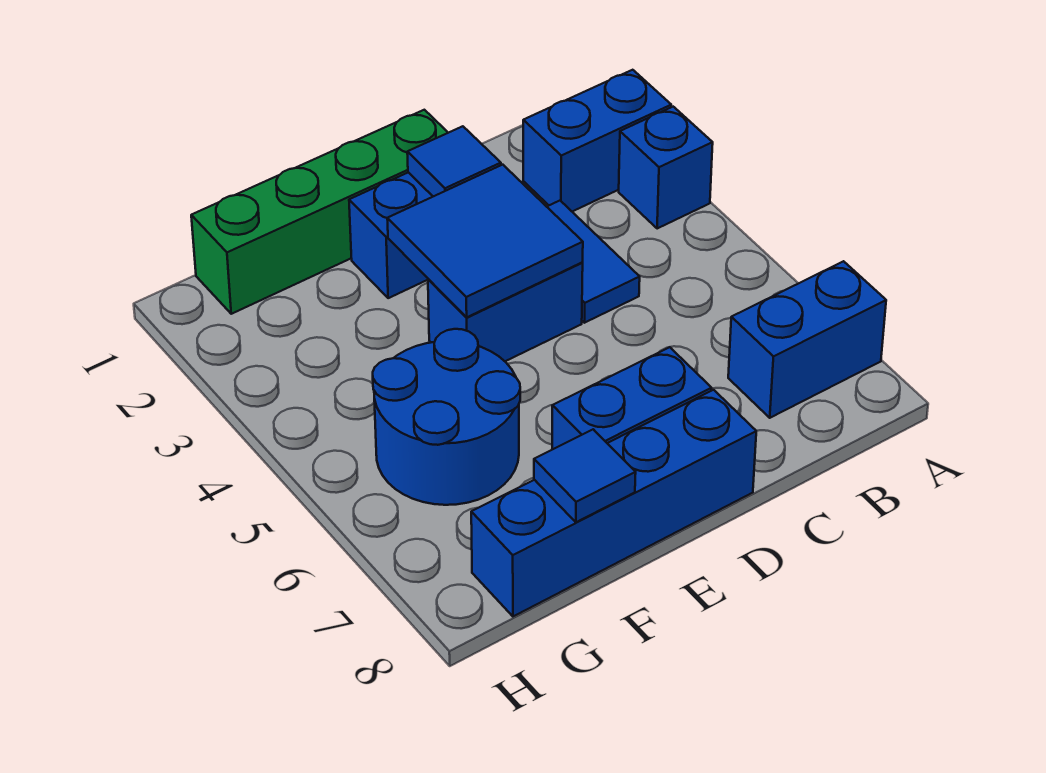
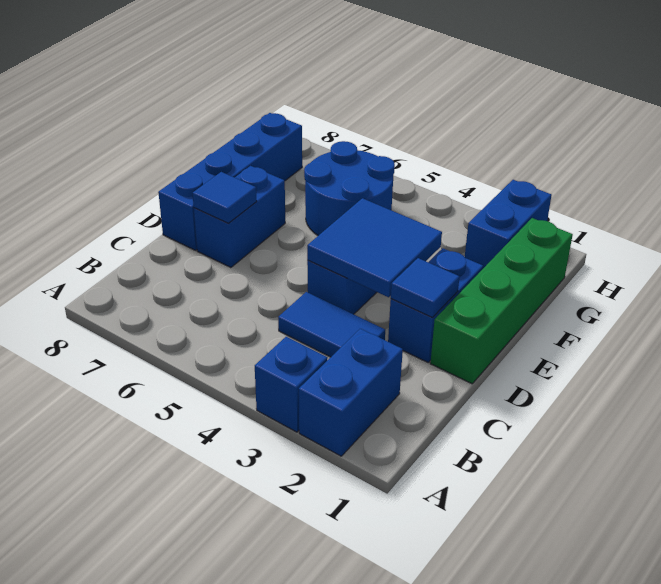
blue 1x2 brick [728,261,886,418] -> blue 1x2 brick moved to [465,180,552,268]
blue 1x1 tile [534,429,636,522] -> blue 1x1 tile moved to [193,172,257,223]

